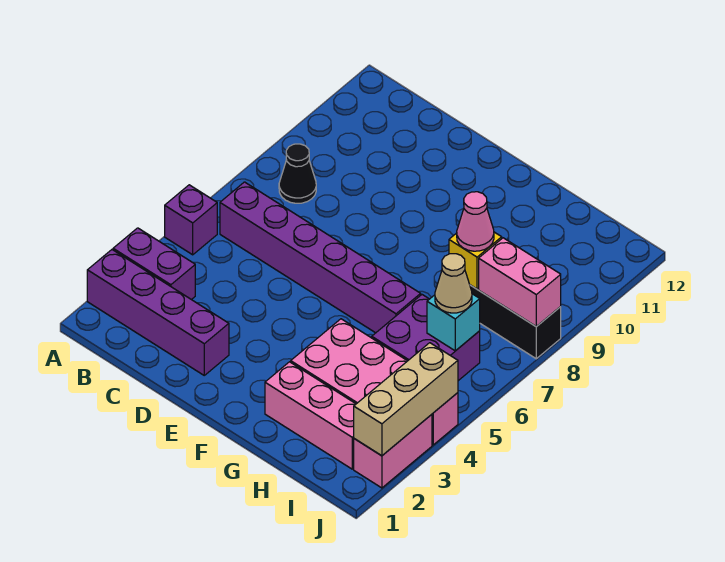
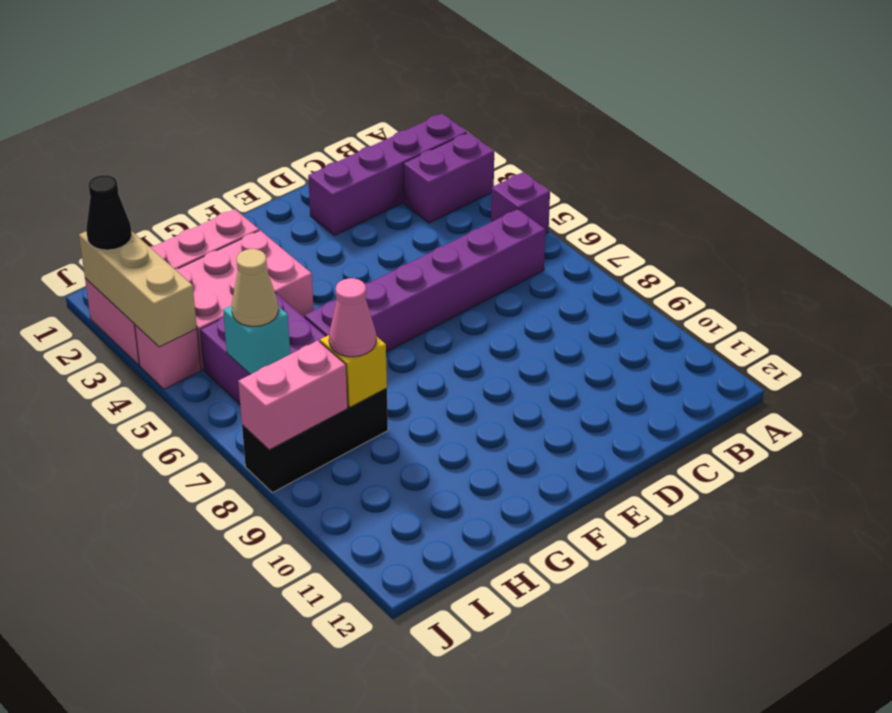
black 1x1 cone [279,144,316,203] -> black 1x1 cone moved to [86,175,132,250]

